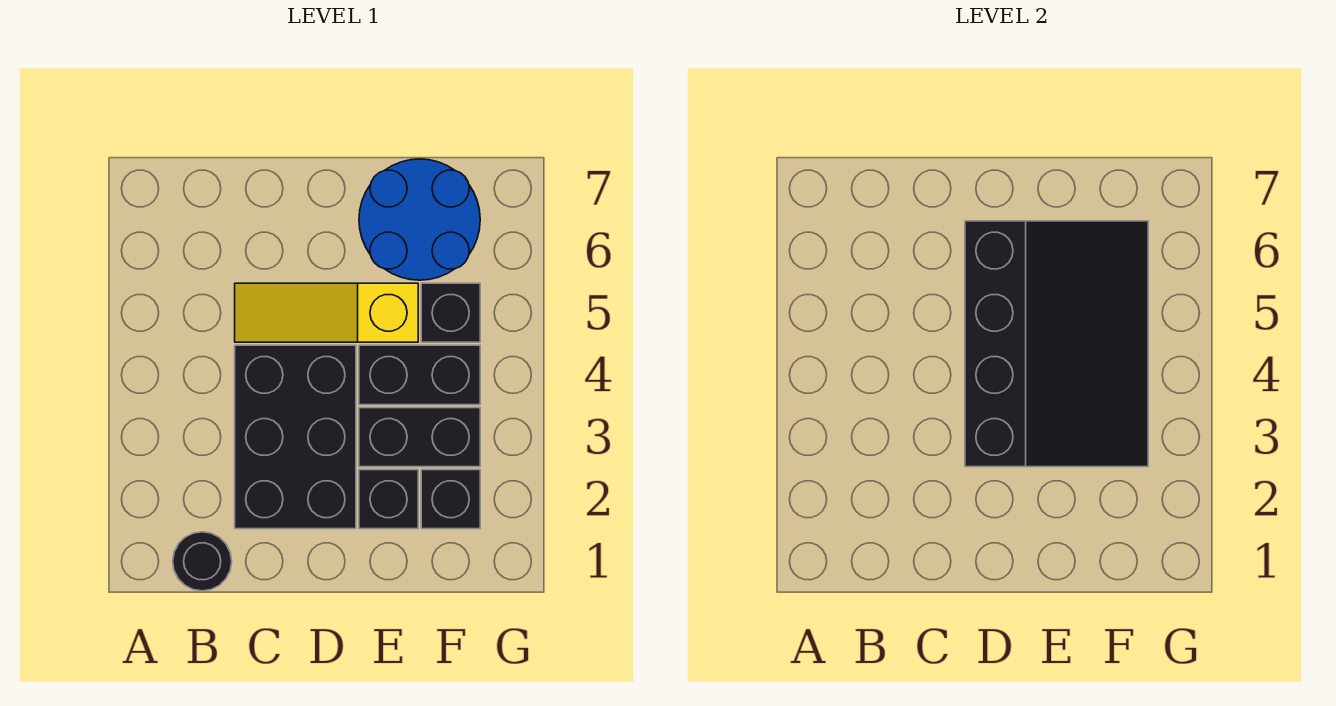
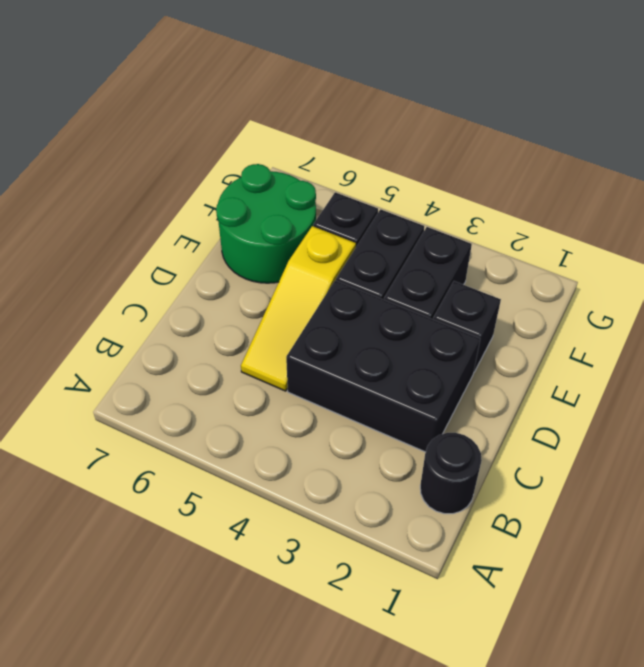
black 3x4 slope [965,221,1148,467] -> none
blue 2x2 round brick [359,159,480,280] -> green 2x2 round brick [216,164,316,283]
black 1x1 brick [421,470,480,529] -> none

